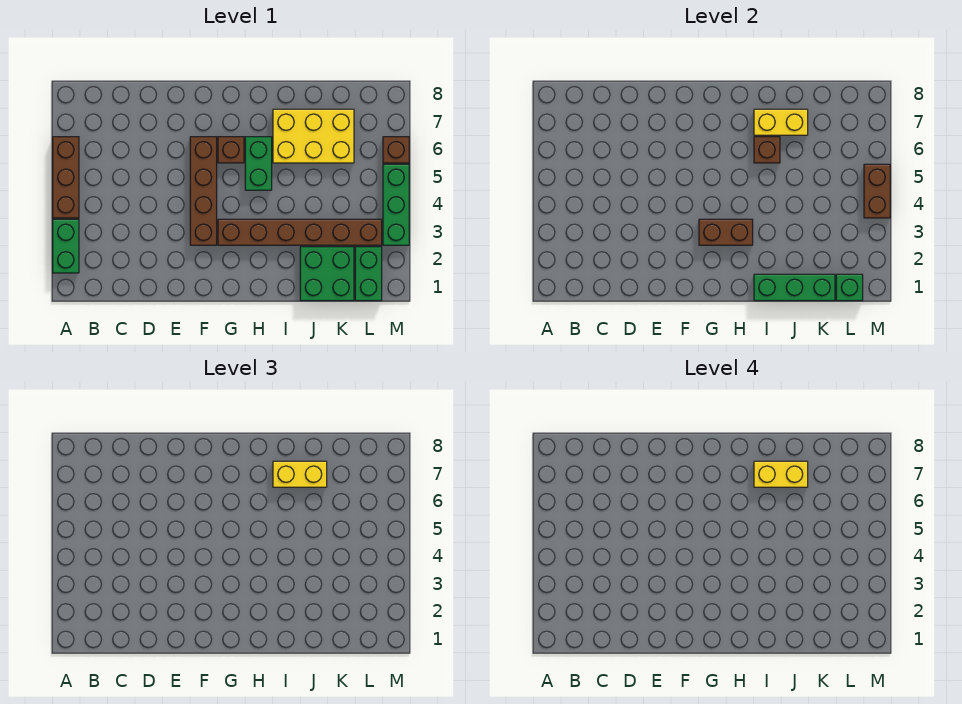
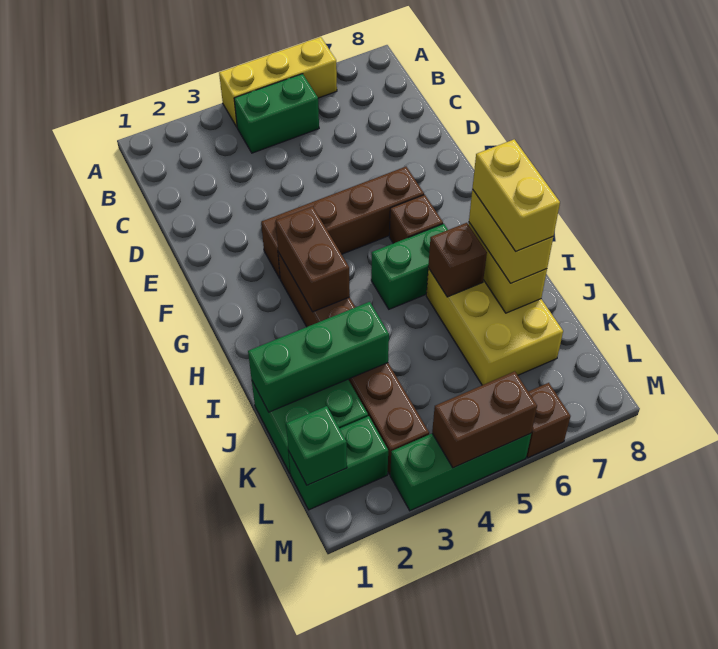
green 1x2 brick [53,219,79,273] -> green 1x2 brick moved to [234,74,319,153]
brown 1x3 brick [53,137,79,218] -> yellow 1x3 brick [219,37,337,127]
green 1x3 brick [754,274,835,301] -> green 1x3 brick turned to [248,302,389,412]

